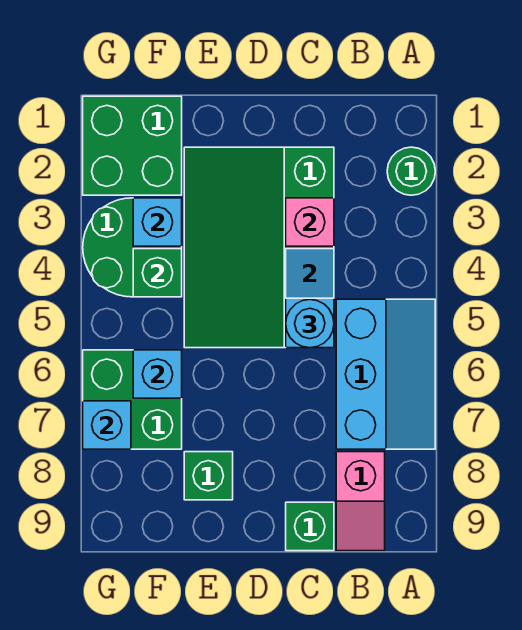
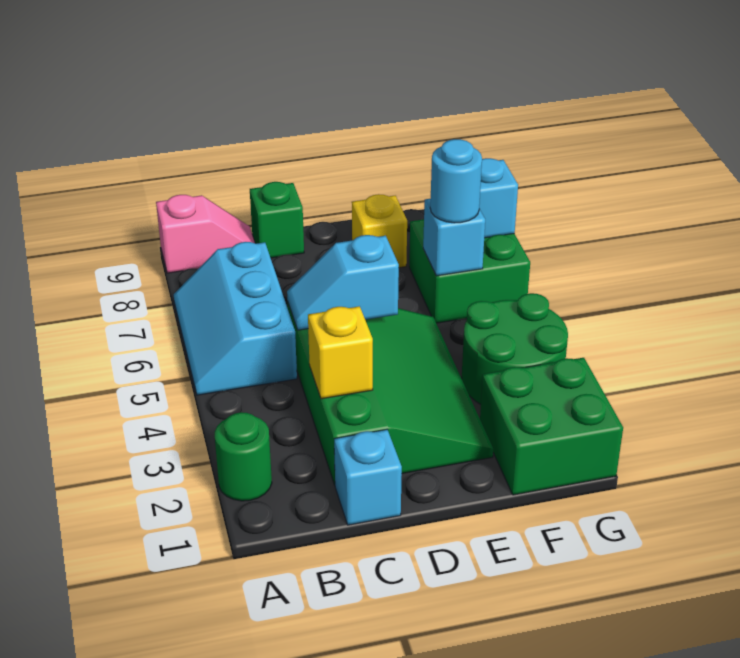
pink 1x2 slope [336,452,385,551] -> pink 1x2 slope turned to [156,195,255,273]
pink 1x1 brick [286,198,334,246] -> yellow 1x1 brick [308,306,373,399]
cyan 1x2 slope [286,249,334,348] -> cyan 1x2 slope turned to [287,235,399,330]
cyan 1x1 round brick [286,299,334,348] -> cyan 1x1 round brick moved to [430,139,482,223]
green 1x1 brick [184,452,233,500] -> yellow 1x1 brick [352,194,407,268]
cyan 1x1 brick [133,198,182,246] -> cyan 1x1 brick moved to [334,430,402,525]
green 1x1 brick [133,249,182,297] -> none

